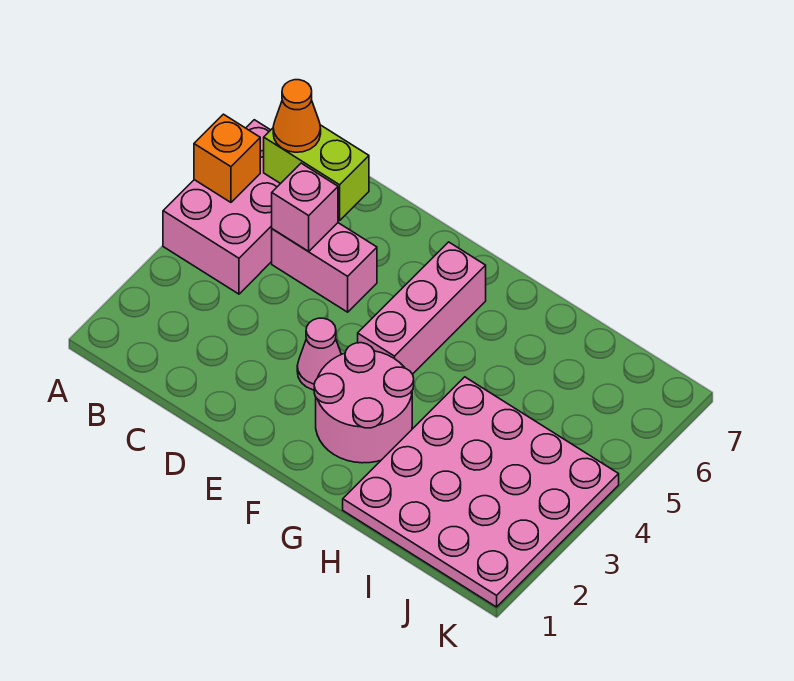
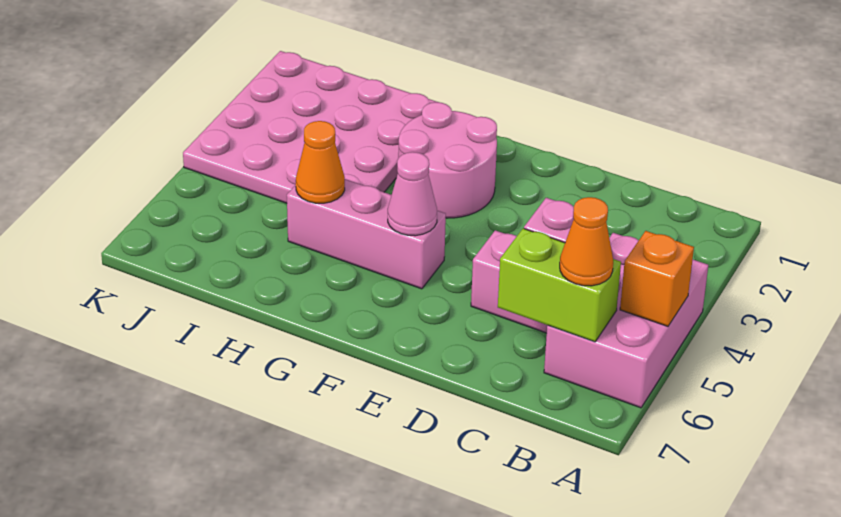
pink 1x1 cone [297,318,341,390] -> pink 1x1 cone moved to [388,152,437,236]
pink 1x3 brick [358,242,486,374] -> pink 1x3 brick turned to [287,179,446,289]
none -> orange 1x1 cone [296,121,345,203]

